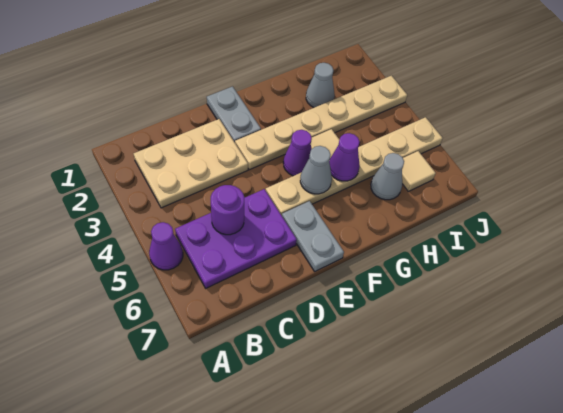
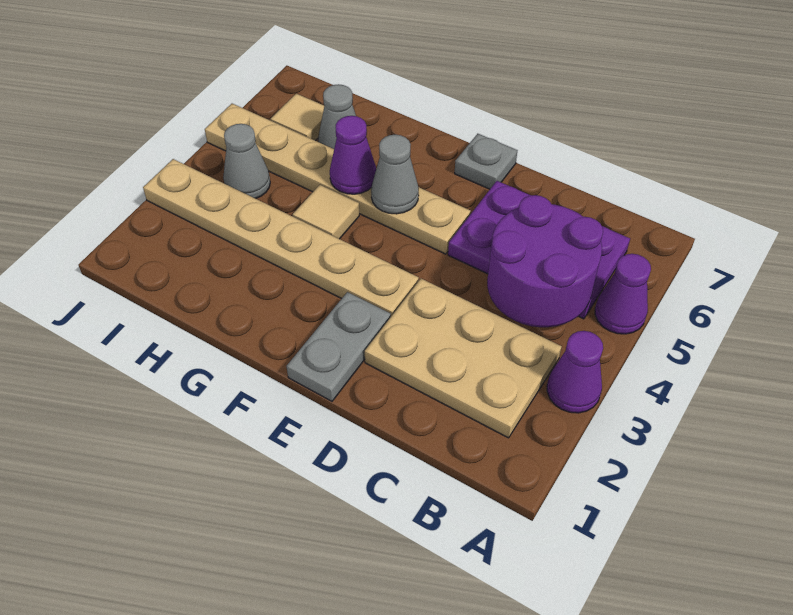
purple 1x1 round brick [211,185,244,235] -> purple 2x2 round brick [487,195,603,327]
grey 1x2 plate [282,201,344,271] -> grey 1x1 plate [455,134,518,189]
purple 1x1 cone [283,130,312,176] -> purple 1x1 cone moved to [547,331,603,413]
grey 1x1 cone [306,63,335,108] -> grey 1x1 cone moved to [223,124,270,199]

